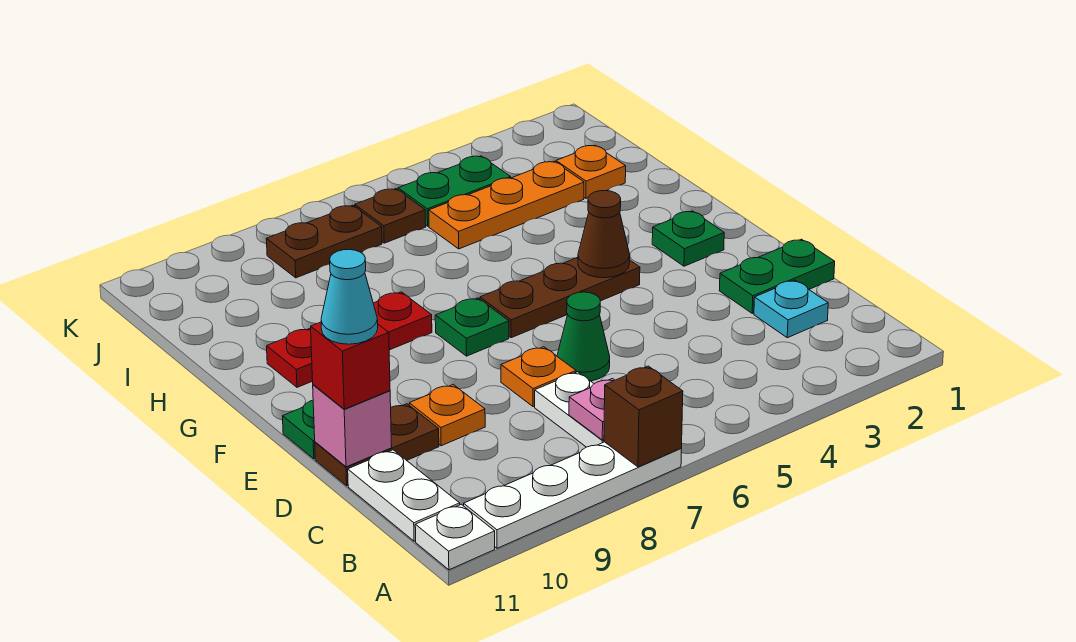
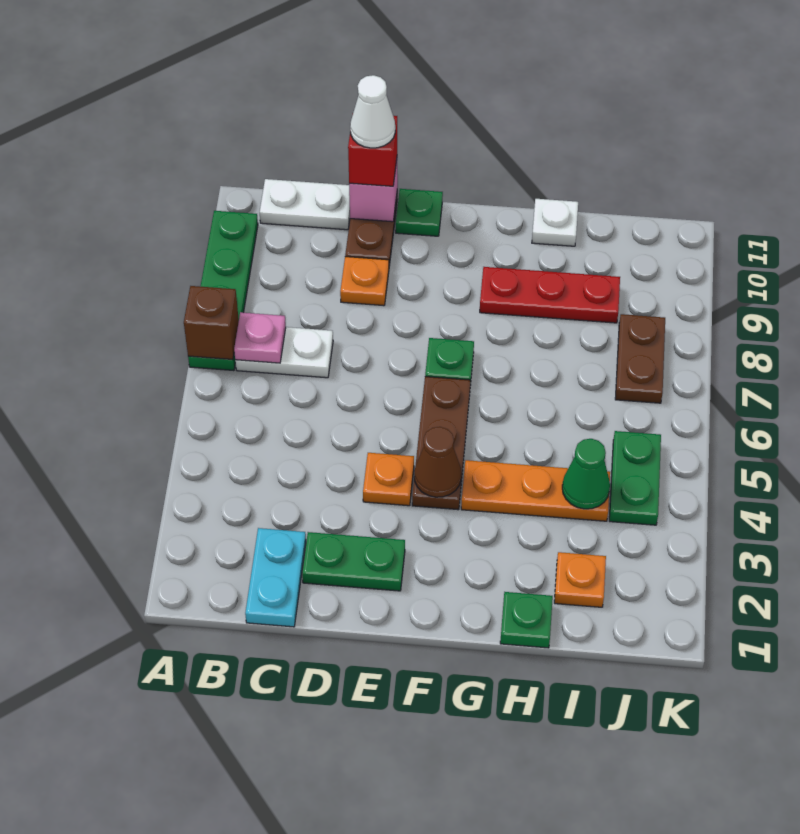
white 1x4 plate [464,442,682,548] -> green 1x4 plate [188,211,258,371]
white 1x1 plate [415,504,495,570] -> white 1x1 plate moved to [532,199,578,246]
cyan 1x1 plate [754,280,828,338] -> cyan 1x2 plate [245,528,306,627]
green 1x2 plate [719,239,835,313] -> green 1x2 plate turned to [302,532,405,591]
green 1x1 cone [557,292,610,381] -> green 1x1 cone moved to [562,439,610,509]
orange 1x1 plate [501,347,576,407] -> orange 1x1 plate moved to [363,453,414,506]
cyan 1x1 cone [321,249,378,344] -> white 1x1 cone [350,75,395,148]
green 1x1 plate [652,211,724,266] -> green 1x1 plate moved to [500,592,553,648]
red 1x3 plate [267,292,432,387] -> red 1x3 plate turned to [480,267,620,323]
orange 1x3 plate [429,161,584,249] -> orange 1x3 plate turned to [461,460,610,521]
brown 1x1 plate [355,189,426,243] -> none

